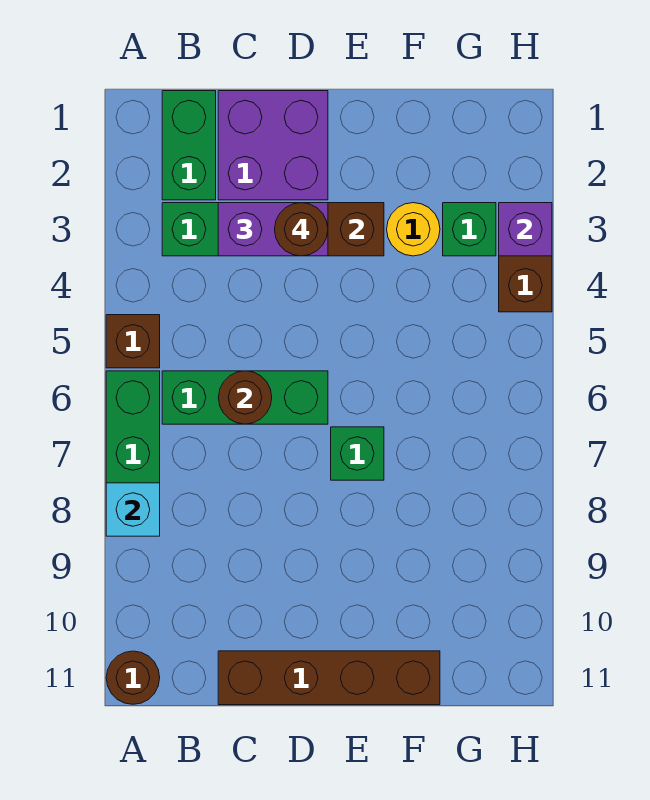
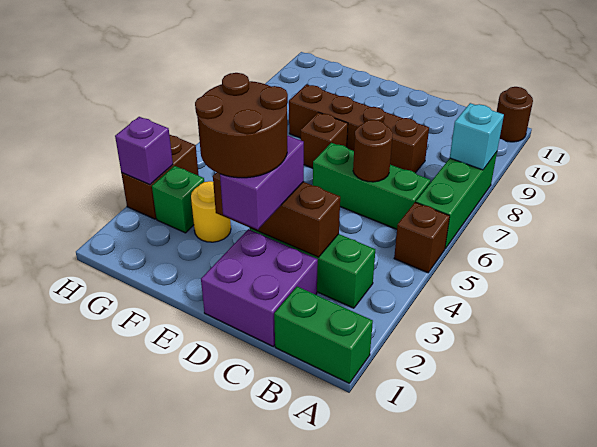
green 1x2 brick [162,91,216,200] -> green 1x2 brick turned to [274,287,373,383]
purple 1x2 brick [218,203,328,256] -> purple 1x2 brick turned to [220,135,304,229]
brown 1x4 brick [218,651,440,705] -> brown 1x4 brick moved to [289,85,429,173]
brown 1x1 round brick [275,203,328,256] -> brown 2x2 round brick [195,73,288,178]
green 1x1 brick [331,427,384,480] -> brown 1x1 brick [300,112,348,168]

